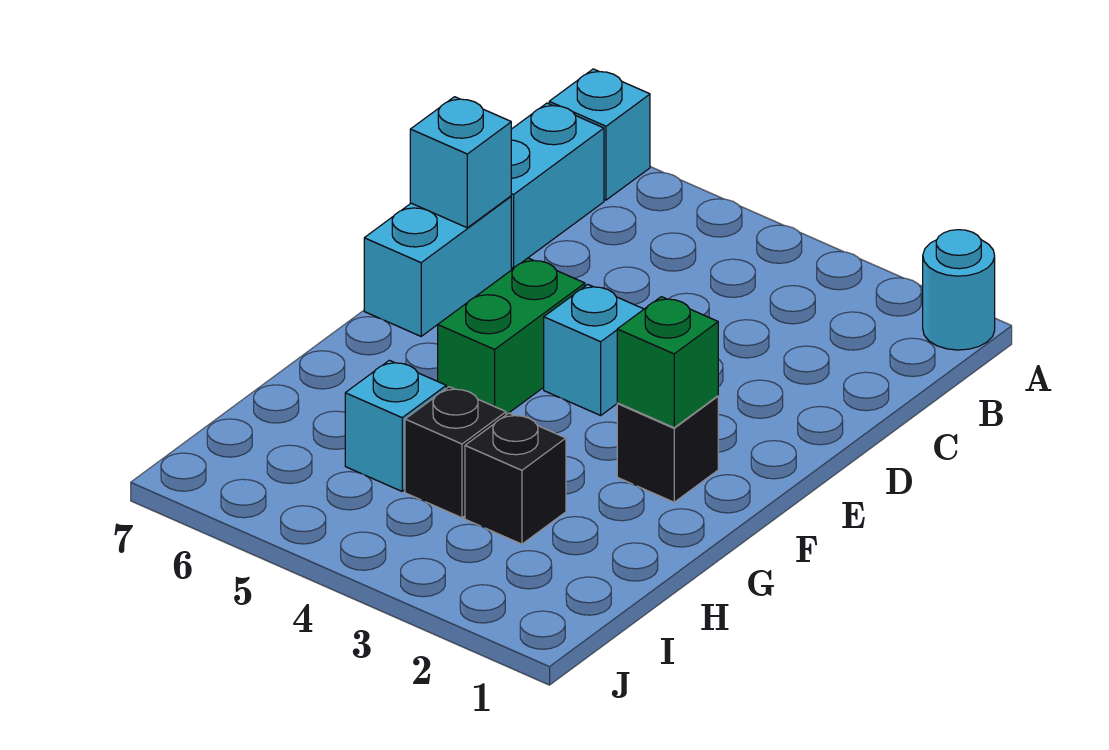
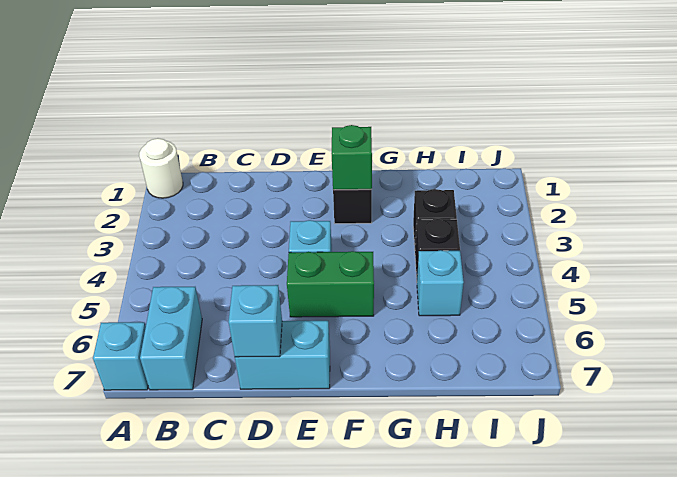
cyan 1x1 round brick [923,230,995,350] -> white 1x1 round brick [139,138,183,198]
cyan 1x2 brick [511,103,604,268] -> cyan 1x2 brick turned to [140,287,202,390]

